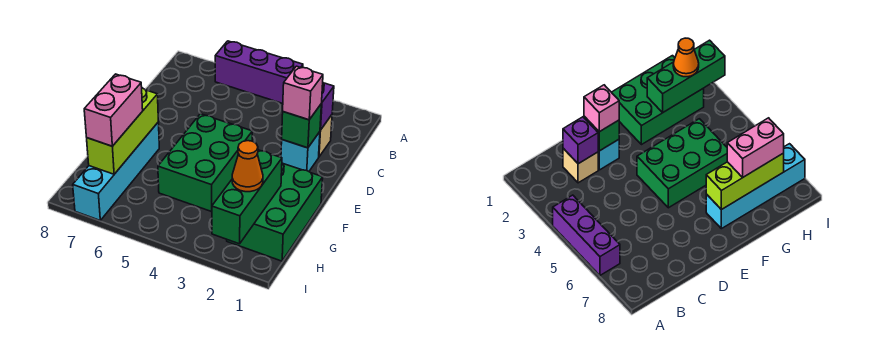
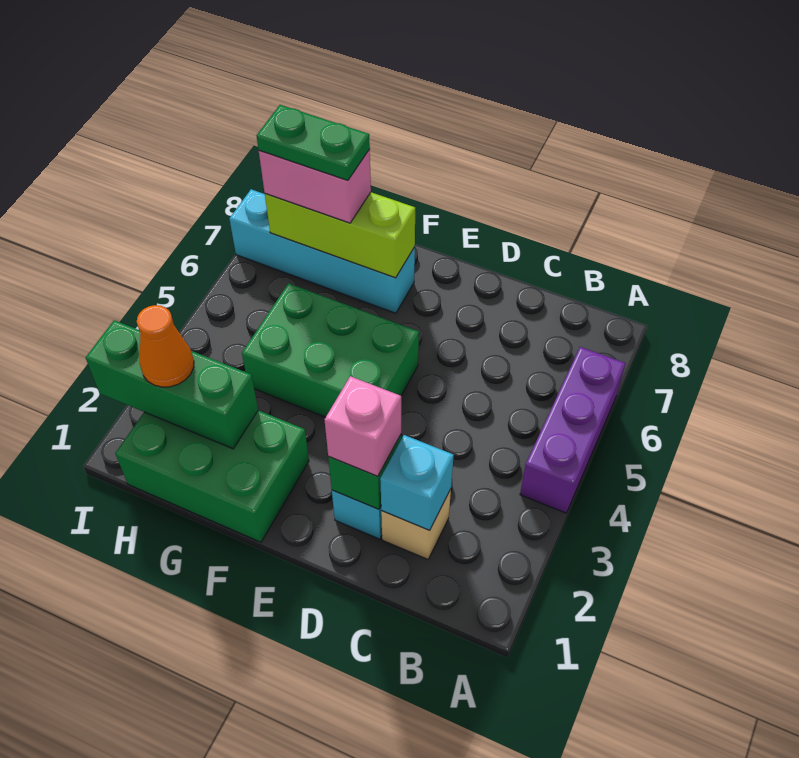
purple 1x1 brick [320,83,334,130] -> cyan 1x1 brick [380,435,454,530]
none -> green 1x2 plate [257,105,370,180]

